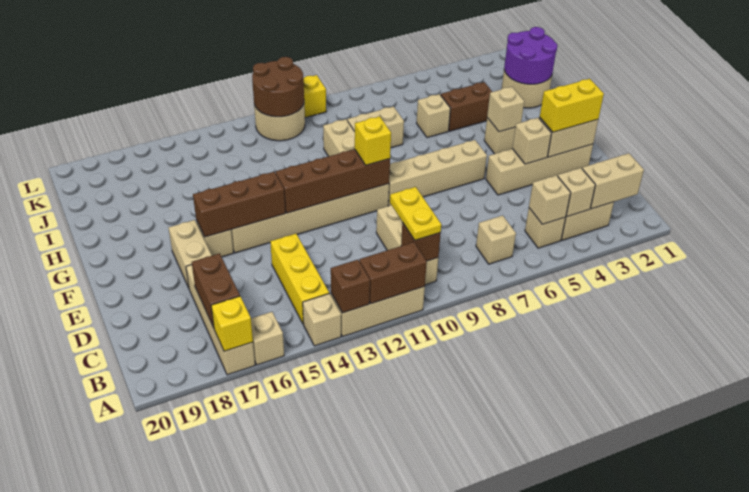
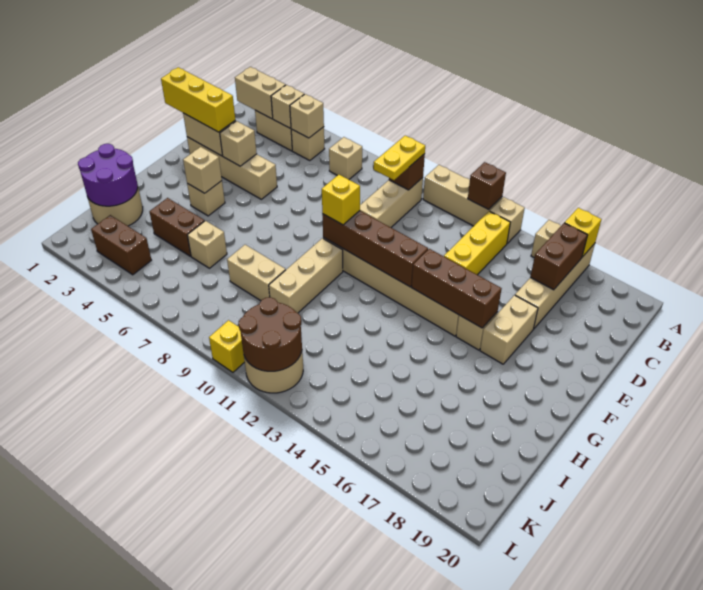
brown 1x2 brick [359,242,427,304] -> brown 1x2 brick moved to [91,215,151,275]
yellow 1x2 brick [540,79,604,132] -> yellow 1x3 brick [161,67,235,132]
tan 1x4 brick [388,140,487,206] -> none

